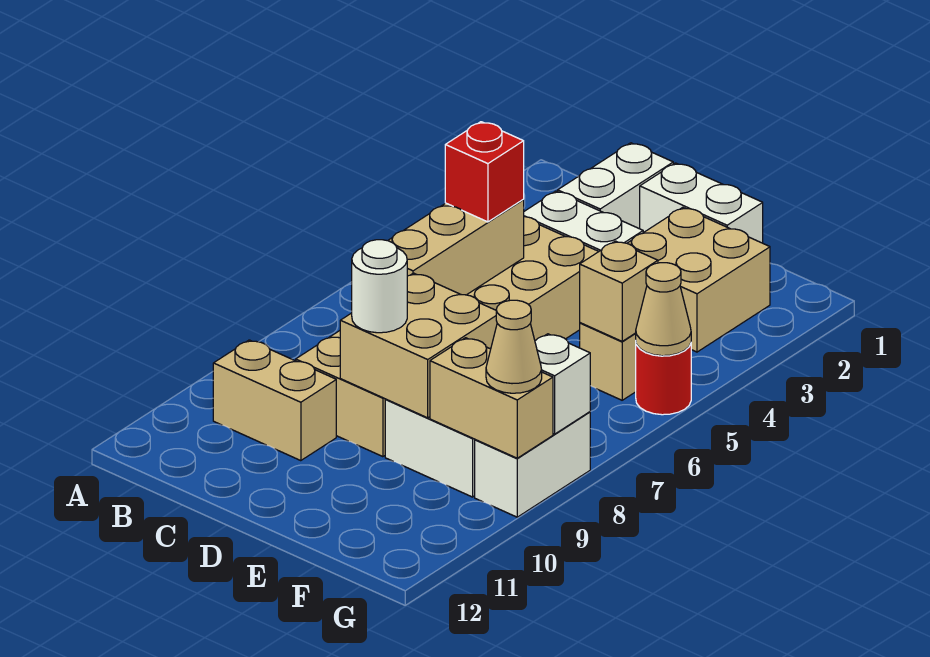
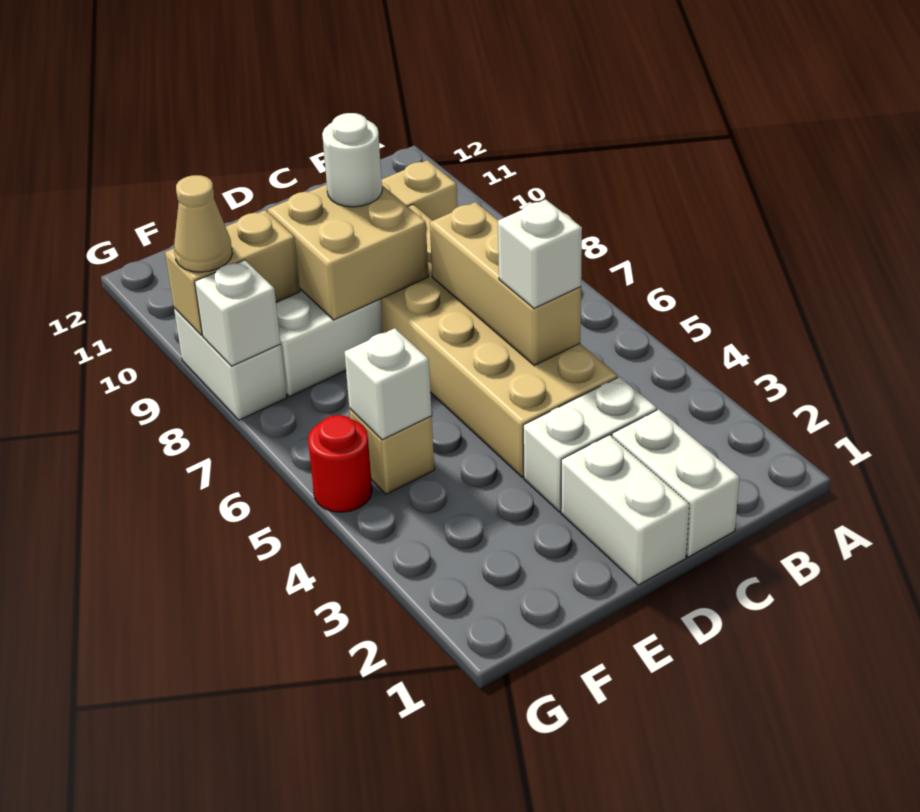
red 1x1 brick [445,122,524,222] -> white 1x1 brick [498,199,582,308]
white 1x2 brick [640,163,763,243] -> white 1x2 brick turned to [561,435,689,585]
tan 2x2 brick [627,207,770,352] -> none
tan 1x1 brick [580,241,658,341] -> white 1x1 brick [345,328,432,440]
tan 1x1 cone [636,263,691,356] -> none

